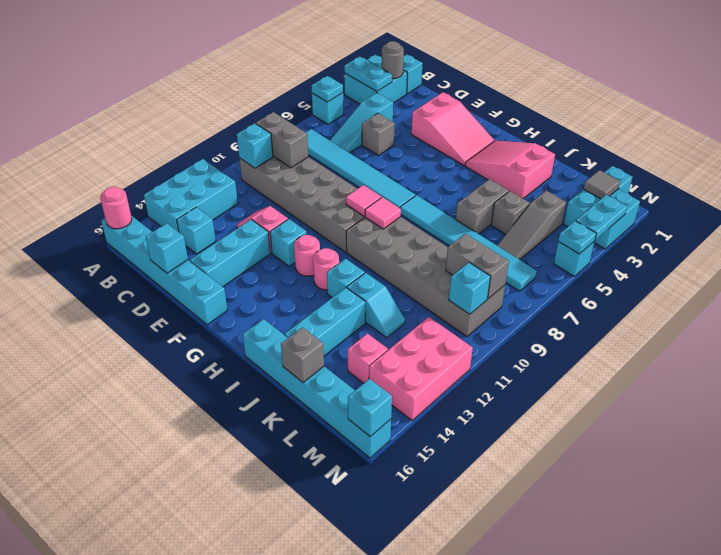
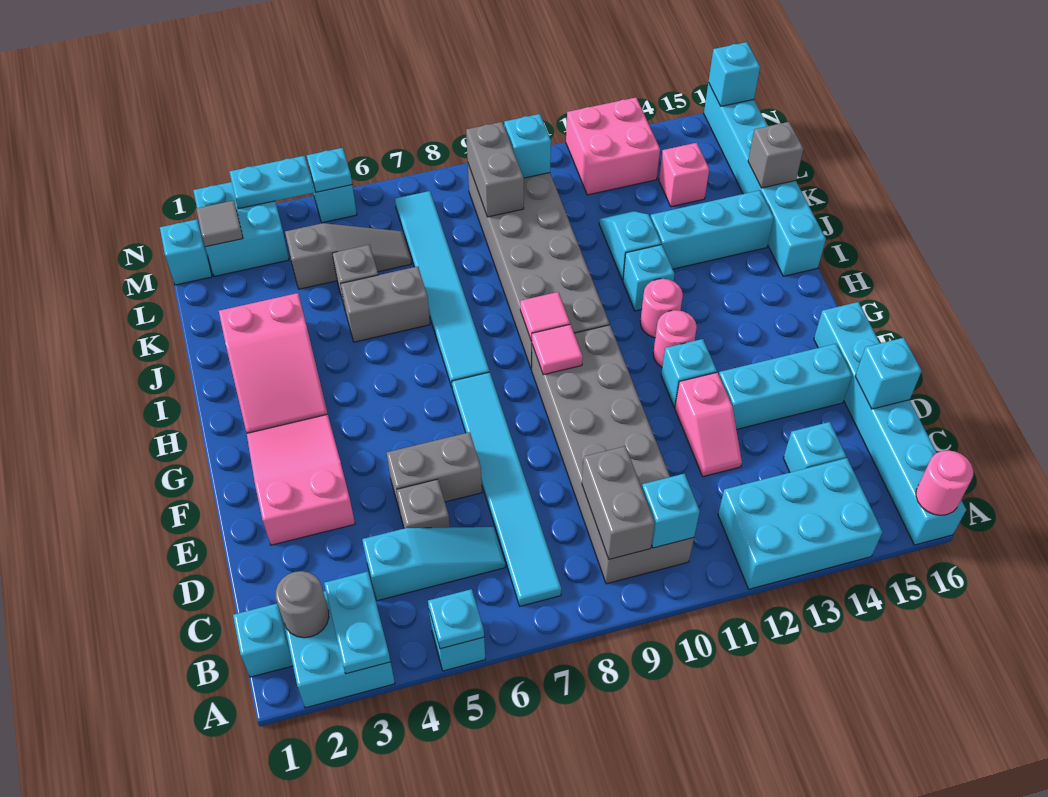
none -> grey 1x2 brick [387,432,482,511]
pink 2x3 brick [369,317,473,420] -> pink 2x2 brick [566,98,660,195]

